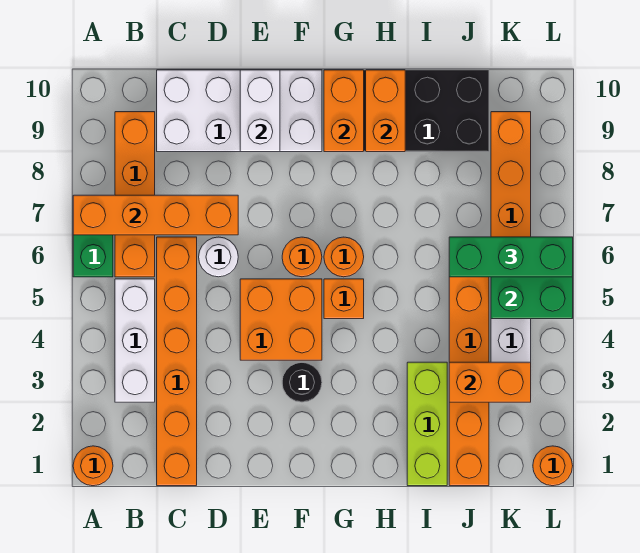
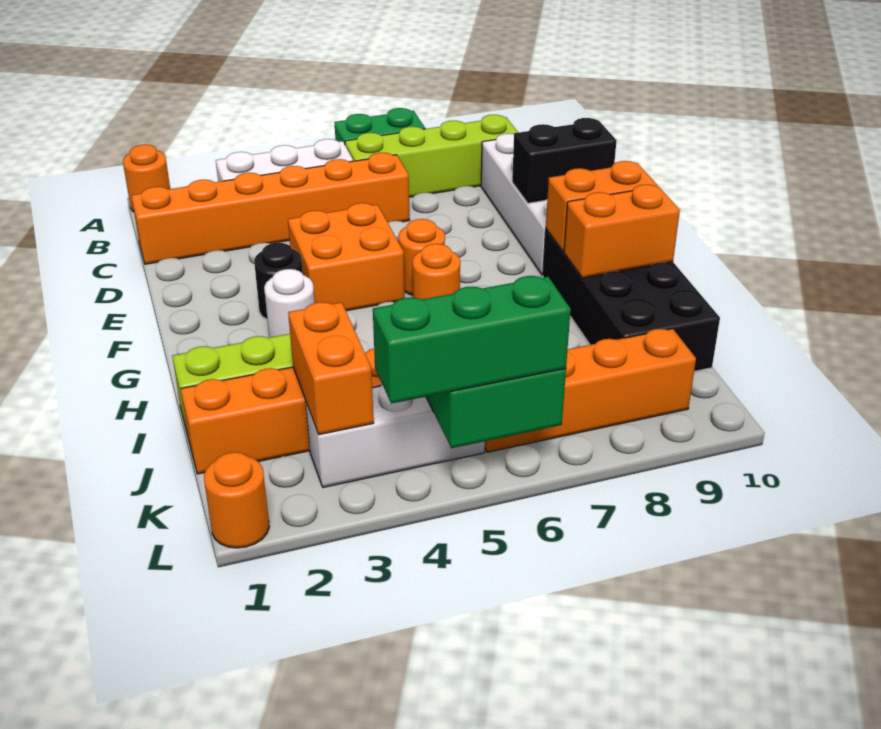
orange 1x4 brick [73,195,238,235] -> none
orange 1x4 brick [115,112,155,277] -> lime 1x4 brick [345,115,518,197]
white 1x1 round brick [199,237,238,277] -> white 1x1 round brick moved to [264,269,314,337]
white 1x2 brick [240,70,280,152] -> black 1x2 brick [512,118,617,203]
orange 1x1 brick [324,279,364,319] -> none
green 1x3 brick [449,237,573,277] -> green 1x3 brick turned to [373,276,571,404]

